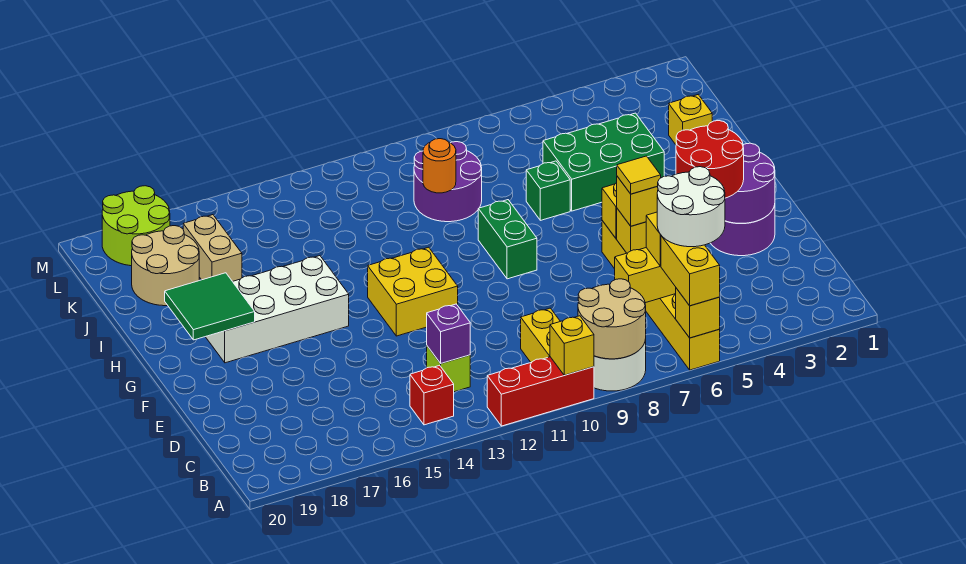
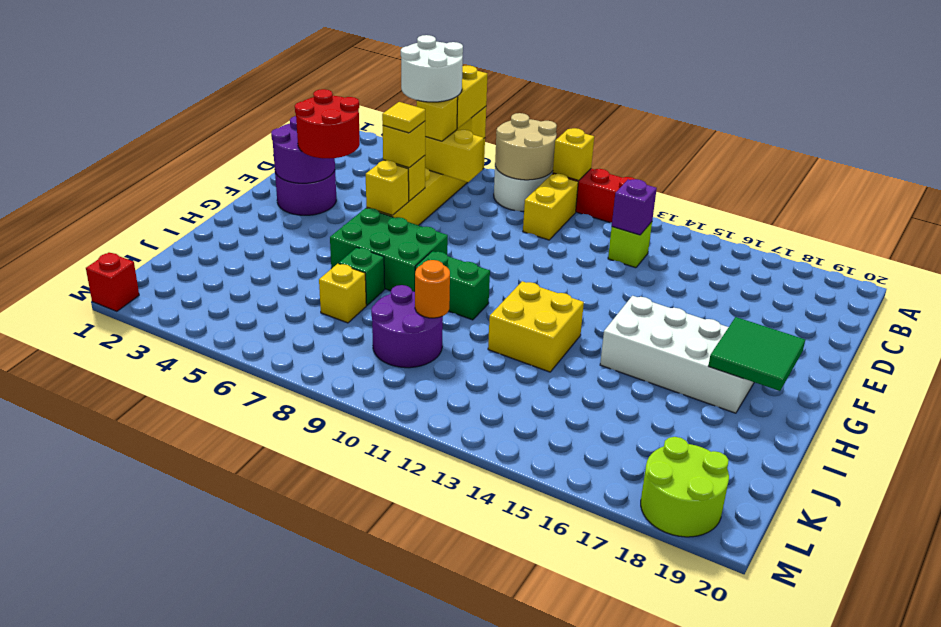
red 1x1 brick [410,365,454,425] -> red 1x1 brick moved to [86,253,139,311]
yellow 2x2 brick [368,247,458,336] -> yellow 2x2 brick moved to [488,281,584,372]
green 1x2 brick [478,200,537,279] -> green 1x2 brick turned to [415,251,490,320]
green 2x3 brick [543,113,664,211] -> green 2x3 brick moved to [330,208,448,292]
yellow 1x1 brick [669,95,712,145] -> yellow 1x1 brick moved to [319,264,366,323]
tan 1x2 brick [183,215,242,281] -> none
tan 2x2 round brick [132,226,199,306] -> none

